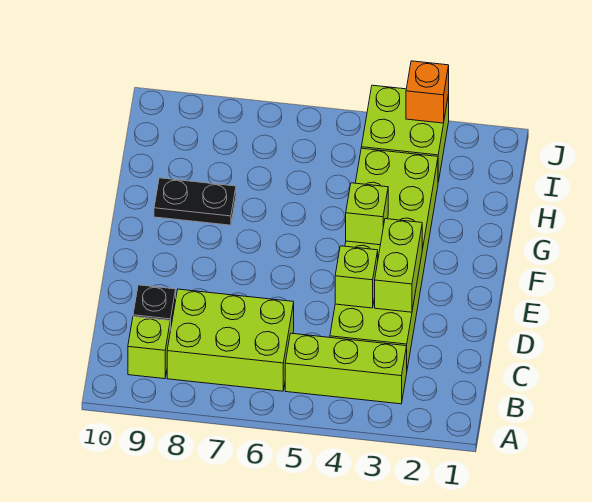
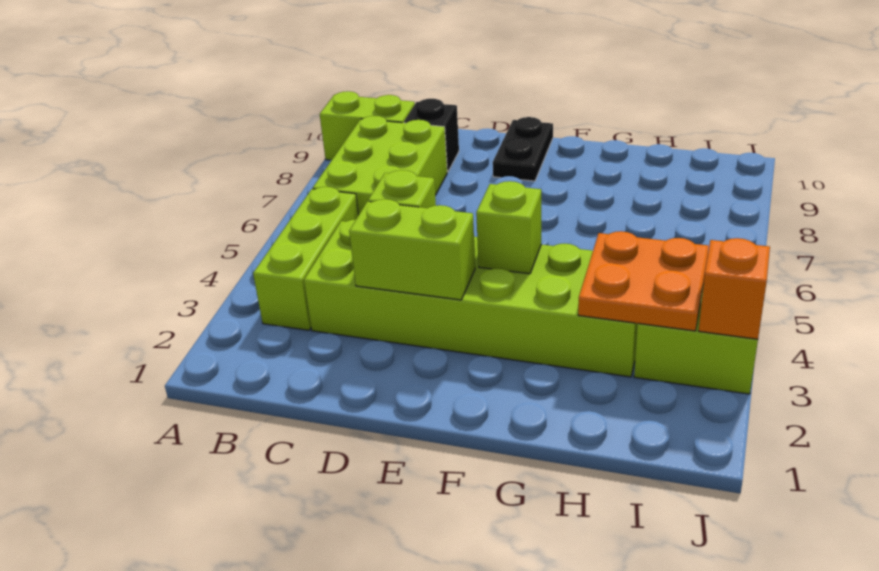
lime 1x1 brick [128,317,170,379] -> lime 1x2 brick [320,91,415,160]
black 1x2 plate [154,178,236,225] -> black 1x2 plate moved to [493,117,553,181]
none -> orange 2x2 plate [578,231,709,331]

